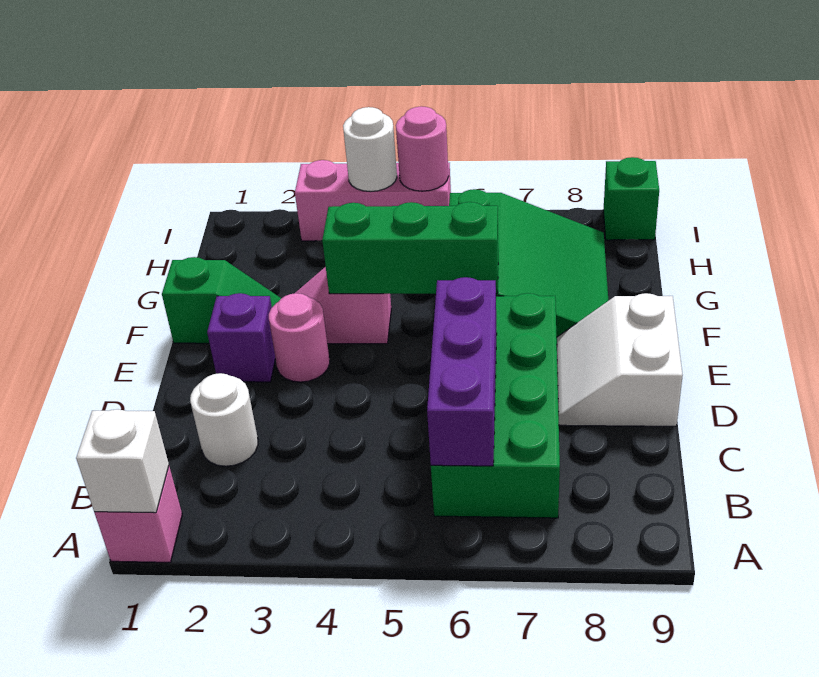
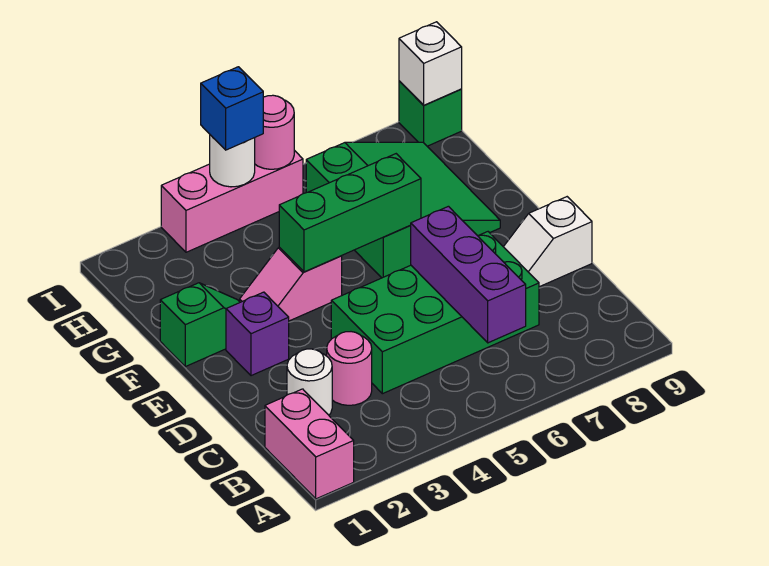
pink 1x1 brick [94,467,182,562] -> pink 1x2 brick [265,389,354,499]
white 1x1 brick [76,409,169,513] -> white 1x1 brick moved to [399,22,462,105]
green 2x4 brick [431,293,560,518] -> green 2x4 brick turned to [331,232,539,394]
white 2x2 slope [557,293,683,426] -> white 1x2 slope [504,197,592,287]
pink 1x1 round brick [269,293,330,382] -> pink 1x1 round brick moved to [327,332,372,405]
none -> blue 1x1 brick [201,67,263,150]

